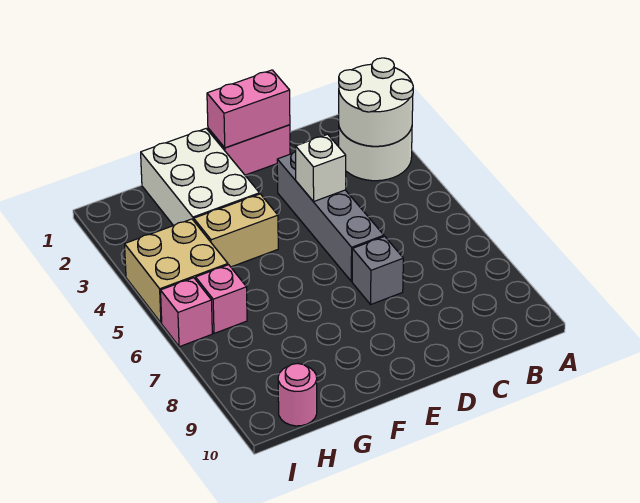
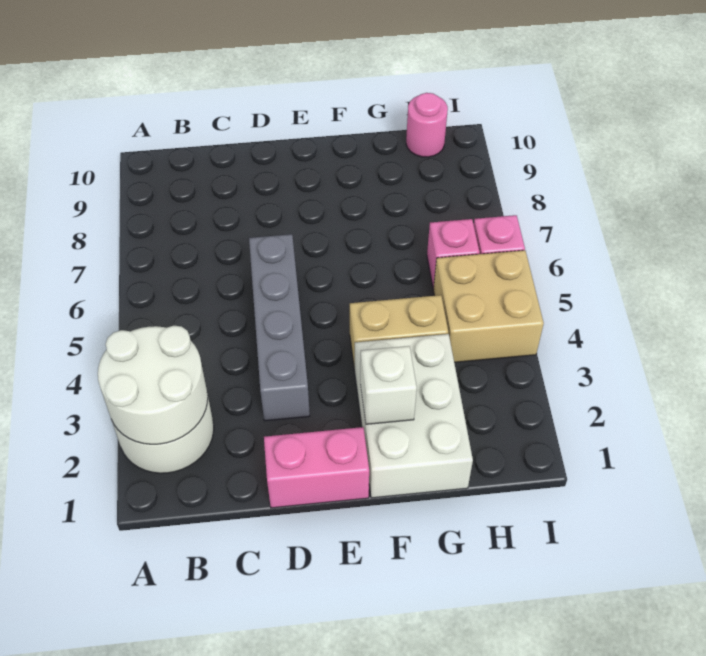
pink 1x2 brick [207,70,290,148] -> none
white 1x1 brick [296,134,346,202] -> white 1x1 brick moved to [360,346,417,424]
grey 1x1 brick [352,236,403,304] -> none

